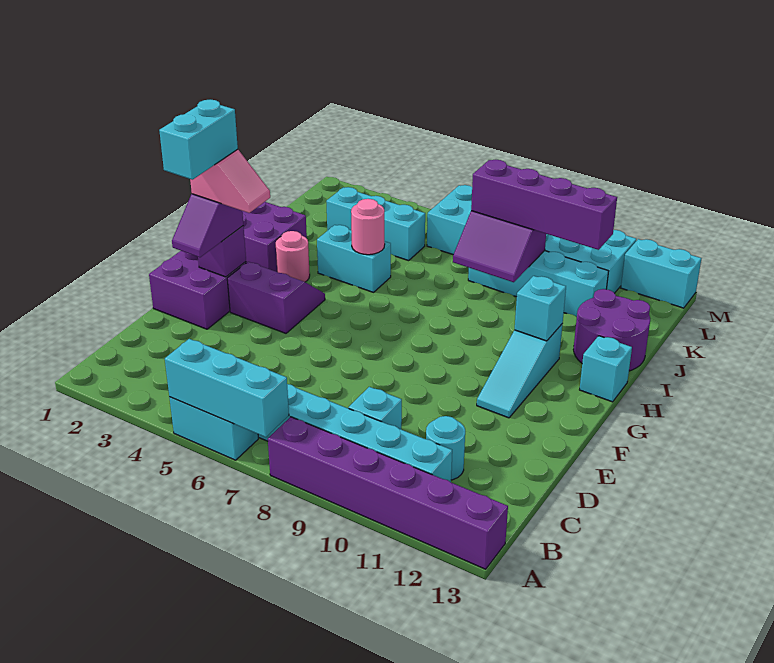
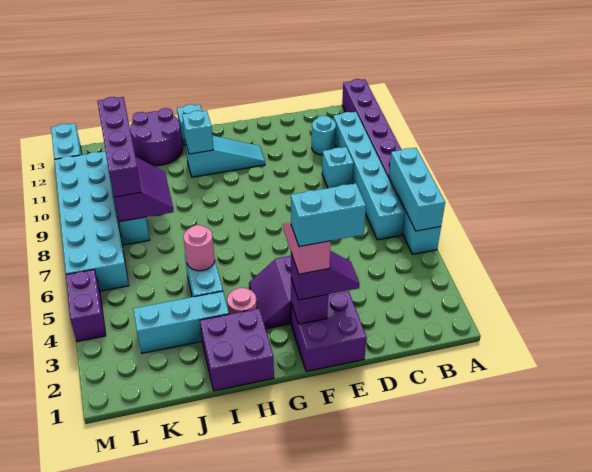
cyan 1x3 brick [326,187,425,261] -> cyan 1x3 brick turned to [133,291,229,353]
none -> purple 1x2 brick [66,270,106,342]

